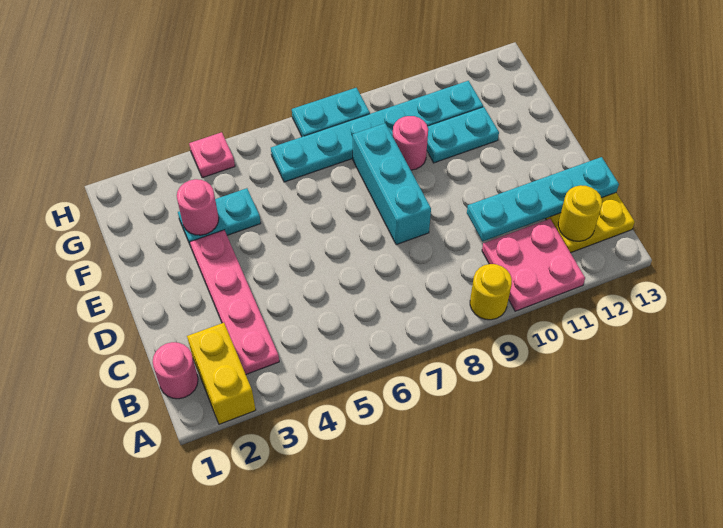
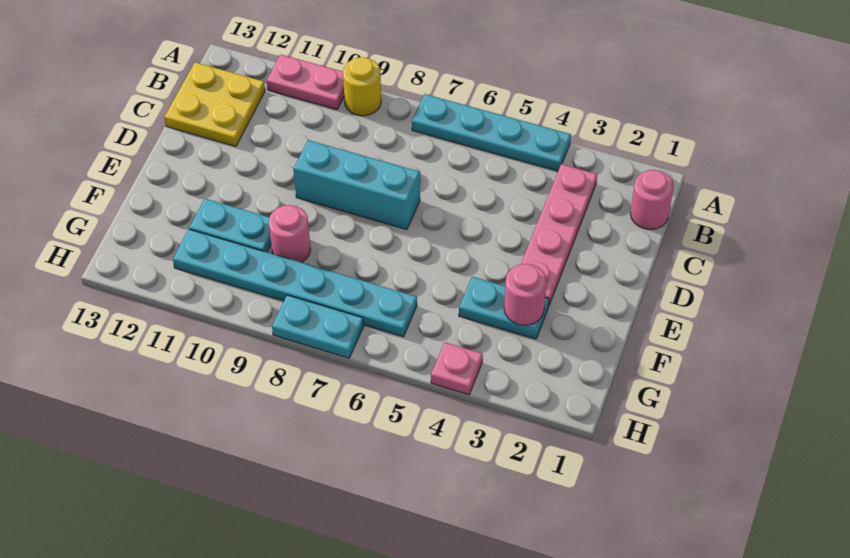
yellow 1x2 brick [187,323,256,424] -> none
pink 2x2 plate [482,219,585,311] -> pink 1x2 plate [267,54,344,110]
yellow 1x1 round brick [558,185,602,241] -> none
cyan 1x4 plate [467,157,619,241] -> cyan 1x4 plate moved to [412,94,571,171]
cyan 1x3 brick [353,123,431,245] -> cyan 1x3 brick turned to [294,140,420,230]

